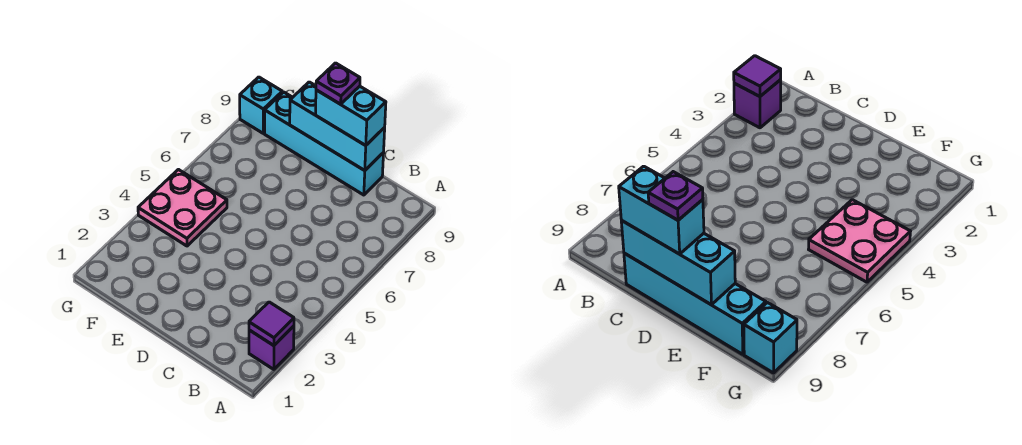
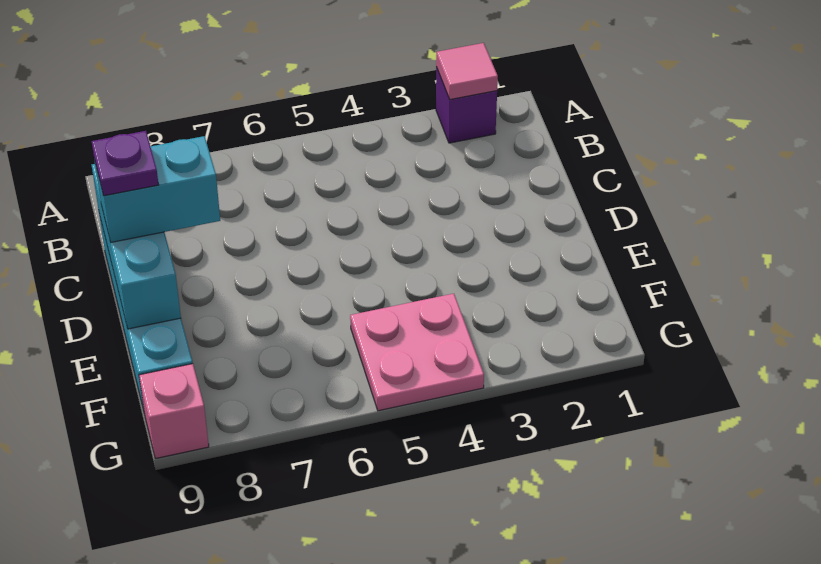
purple 1x1 tile [249,302,294,346] -> pink 1x1 tile [436,43,498,100]
cyan 1x2 brick [315,86,386,145] -> cyan 1x2 brick turned to [95,136,220,242]
cyan 1x1 brick [240,77,282,133] -> pink 1x1 brick [139,364,209,459]

